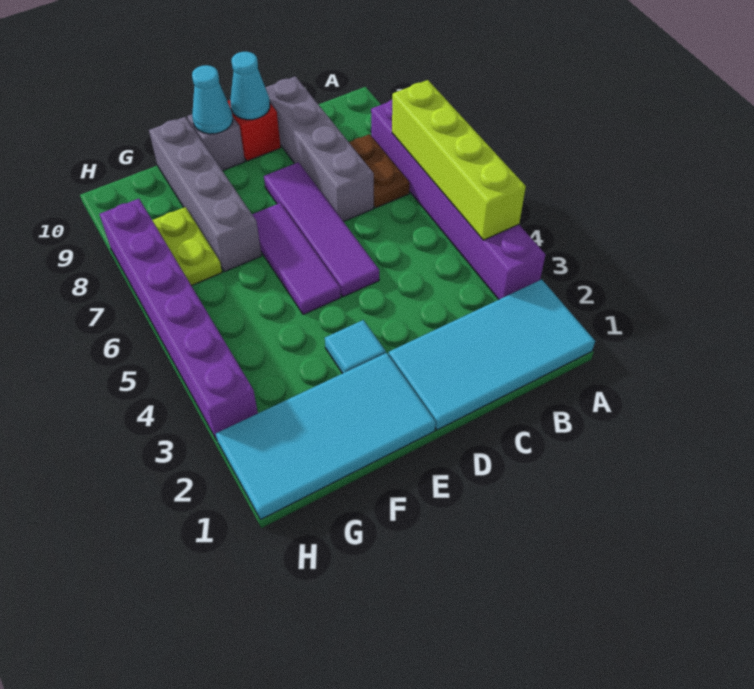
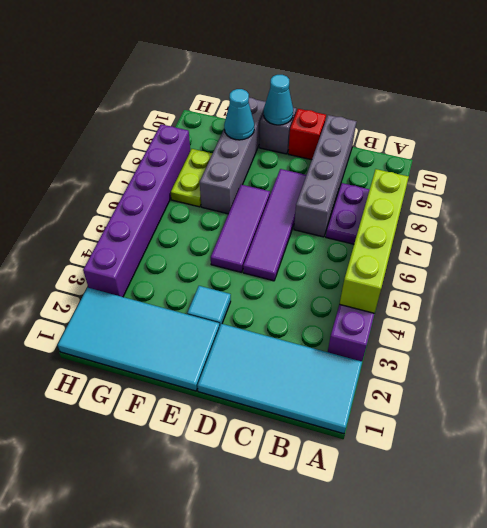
brown 1x2 plate [349,134,410,208] -> purple 1x2 plate [326,183,370,244]
cyan 1x1 cone [230,52,270,120] -> cyan 1x1 cone moved to [224,89,254,140]

